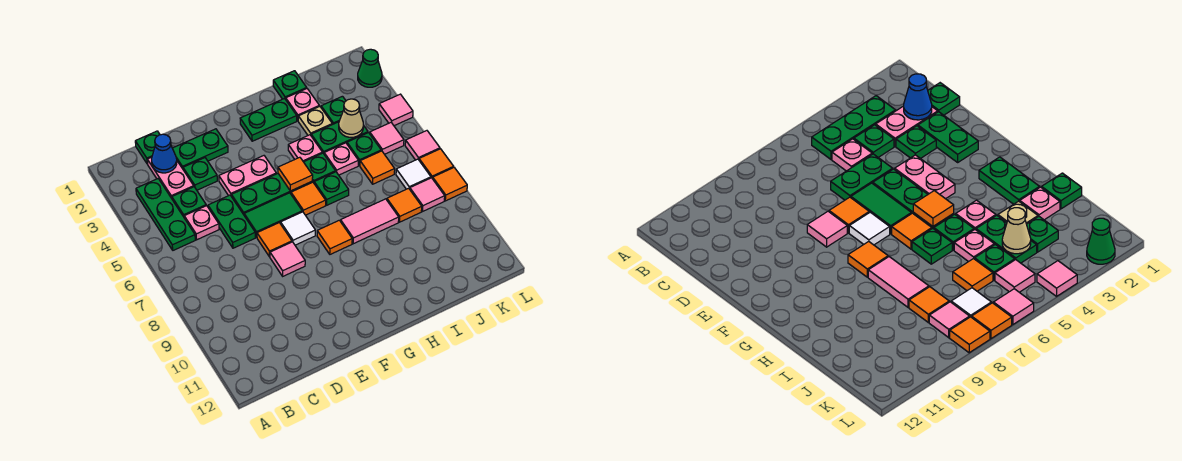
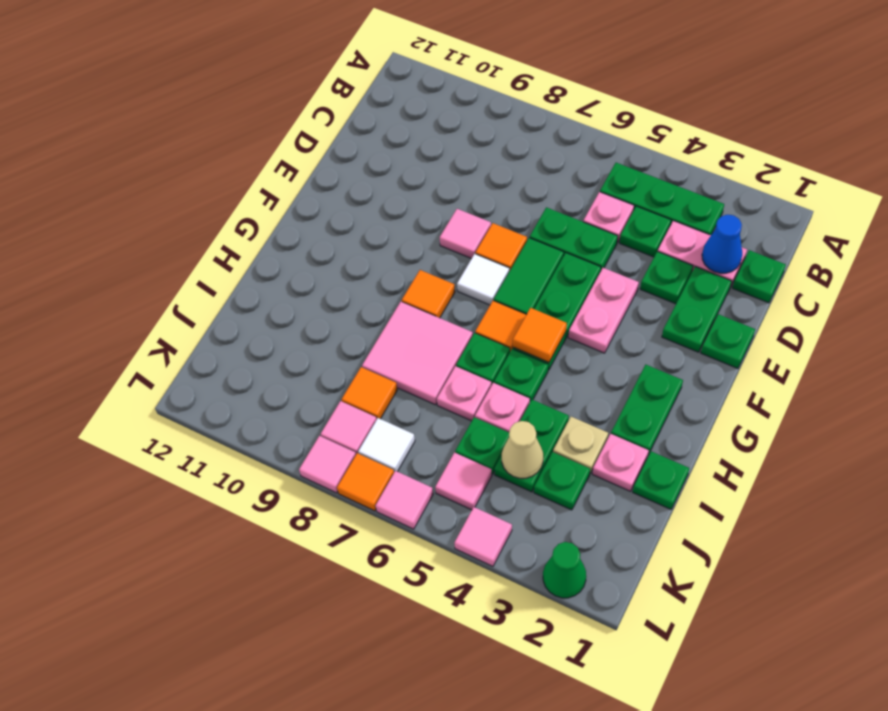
none -> green 1x1 plate [701,314,755,368]
pink 1x1 plate [288,135,322,162] -> pink 1x1 plate moved to [437,366,491,421]
pink 1x2 tile [341,199,399,244] -> pink 2x2 tile [362,302,473,405]
orange 1x1 tile [360,151,395,184] -> none
orange 1x1 tile [433,168,467,201] -> pink 1x1 tile [299,436,356,493]

